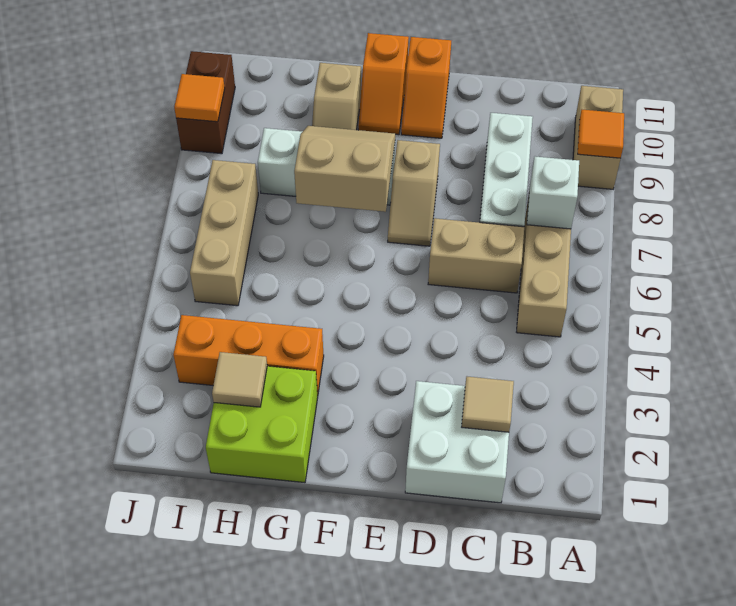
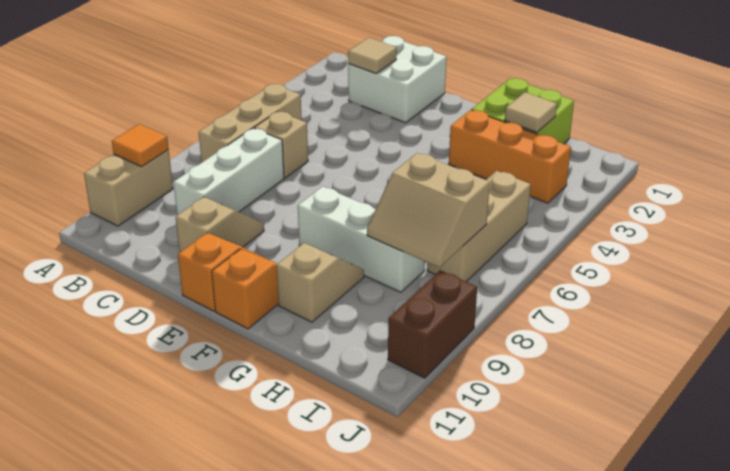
white 1x1 brick [527,156,579,229] -> none
tan 1x2 brick [428,218,524,293] -> tan 1x1 brick [254,111,308,178]
tan 1x2 slope [388,140,440,246] -> tan 1x2 slope moved to [176,197,264,252]
tan 2x2 slope [294,126,395,212] -> tan 2x2 slope moved to [367,153,490,268]
orange 1x1 tile [174,74,225,122] -> none

